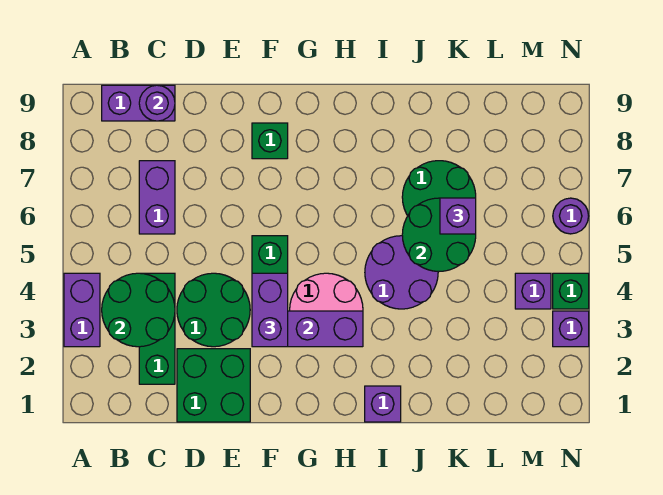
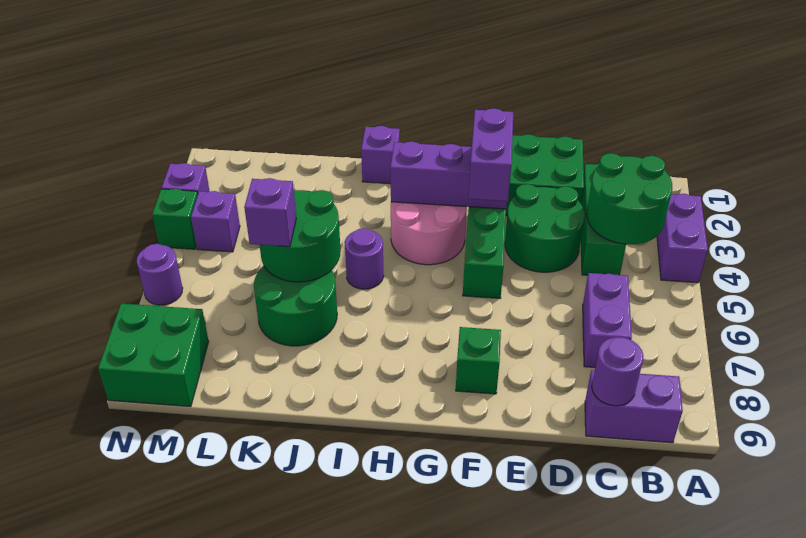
purple 2x2 round brick [365,236,438,309] -> purple 1x1 round brick [345,228,384,289]
none -> green 2x2 brick [98,304,209,407]

